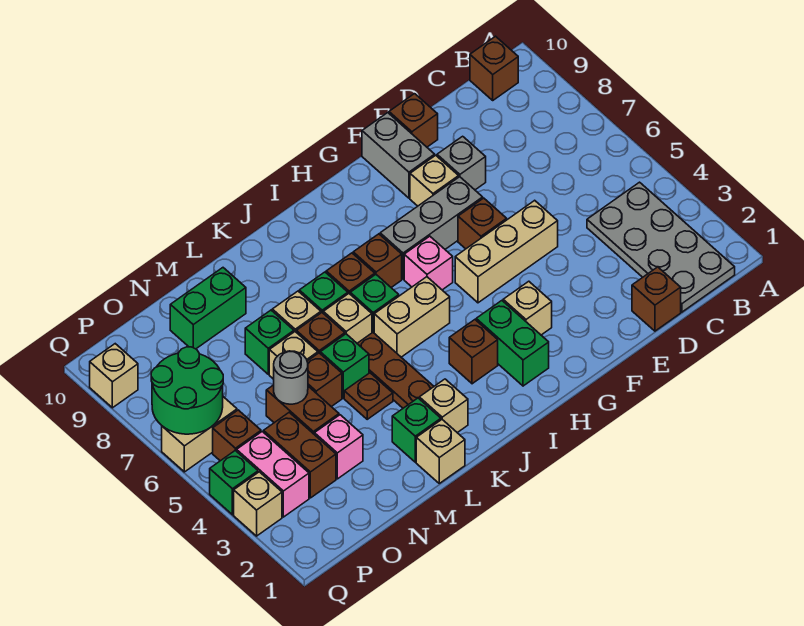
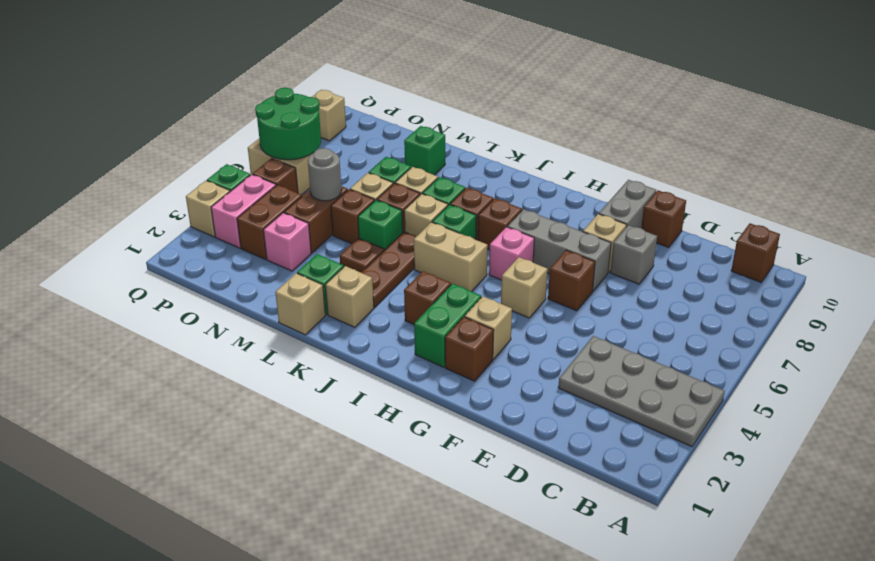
grey 2x4 plate [587,182,735,312] -> grey 2x4 plate turned to [558,336,725,447]
brown 1x1 brick [632,267,681,331] -> brown 1x1 brick moved to [445,317,494,381]
tan 1x3 brick [455,200,558,303] -> tan 1x1 brick [501,257,548,318]
green 1x2 brick [170,268,246,349] -> green 1x1 brick [404,126,445,175]

